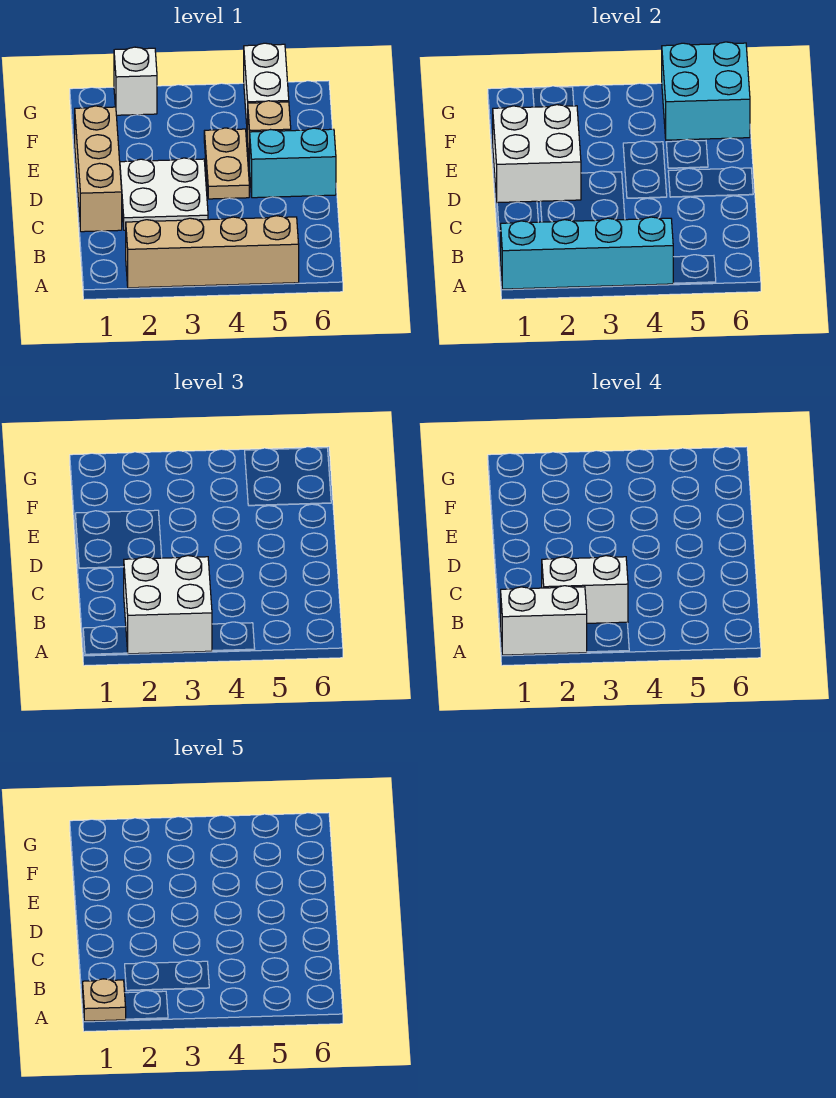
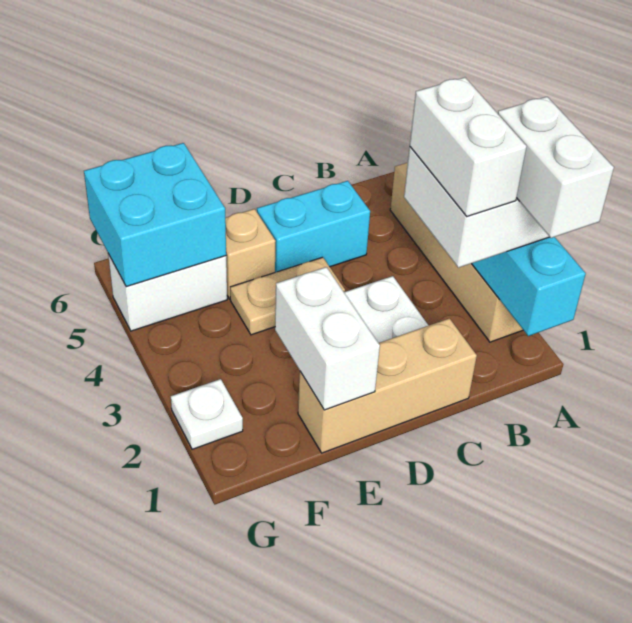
tan 1x1 plate [83,979,126,1021] -> none
white 2x2 brick [493,105,581,203] -> white 1x2 brick [275,267,380,410]
cyan 1x2 brick [250,128,336,198] -> cyan 1x2 brick turned to [257,181,370,272]
white 1x1 brick [114,47,157,115] -> white 1x1 plate [171,379,243,449]

